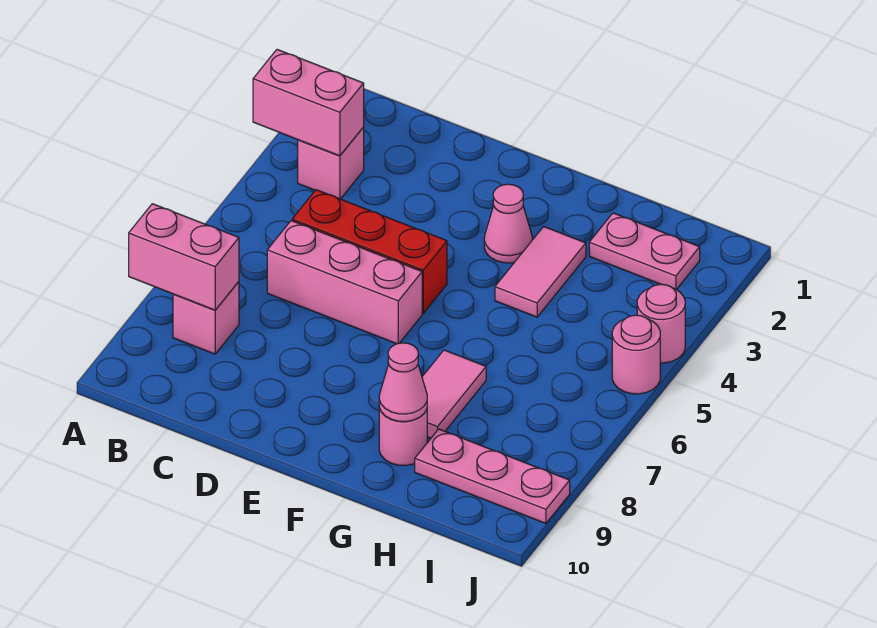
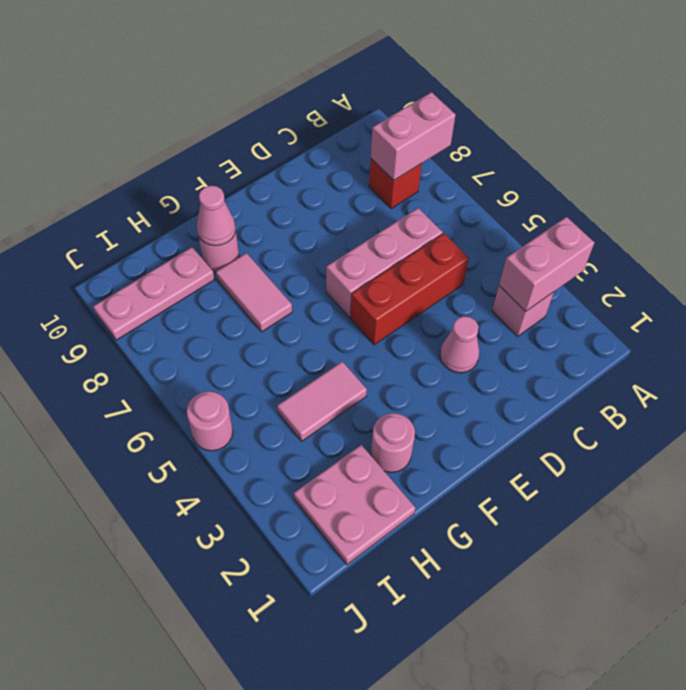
pink 1x1 brick [173,282,239,354] -> red 1x1 brick [369,159,422,209]
pink 1x1 cone [484,184,532,263] -> pink 1x1 cone moved to [440,316,479,373]
pink 1x2 tile [495,227,586,317] -> pink 1x2 tile turned to [277,362,367,441]
pink 1x2 plate [589,213,700,290] -> pink 2x2 plate [294,445,415,565]
pink 1x1 round brick [637,284,685,363] -> pink 1x1 round brick moved to [371,413,415,472]

